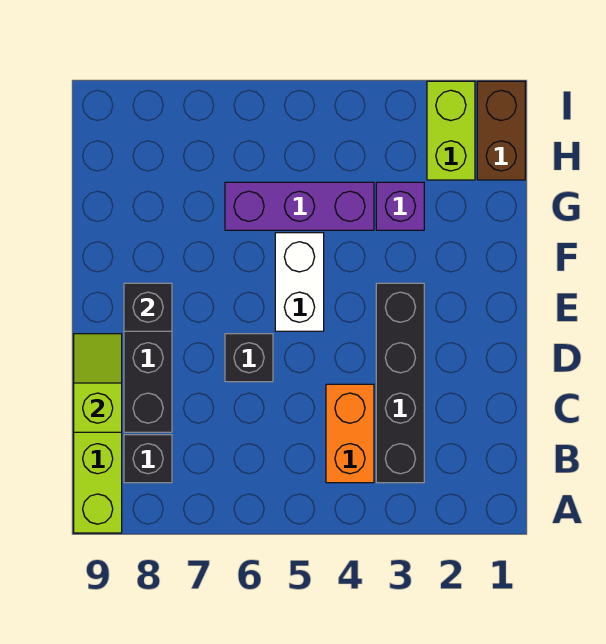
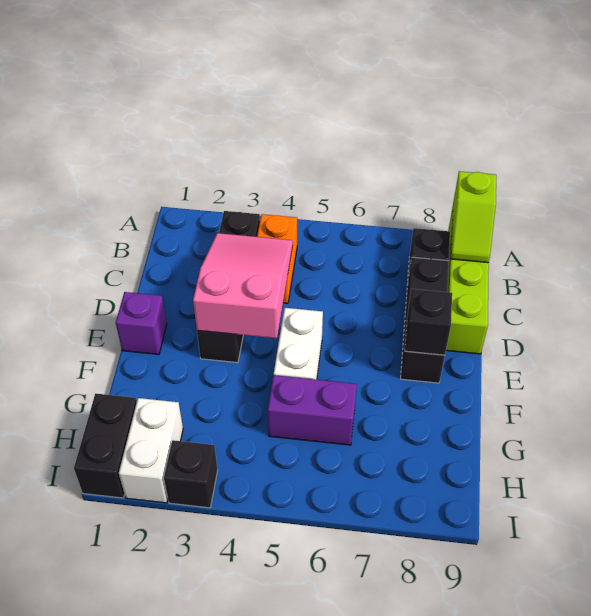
none -> pink 2x3 slope [193,233,293,338]
lime 1x2 slope [74,334,122,432] -> lime 1x2 slope moved to [451,171,496,263]
black 1x1 brick [225,334,273,382] -> black 1x1 brick moved to [164,440,218,508]
purple 1x1 brick [376,182,424,230] -> purple 1x1 brick moved to [116,292,167,354]
purple 1x3 brick [225,182,374,230] -> purple 1x2 brick [268,375,357,445]
brown 1x2 brick [477,81,525,180] -> black 1x2 brick [74,393,137,498]
lime 1x2 brick [427,81,475,180] -> white 1x2 brick [119,398,183,503]

